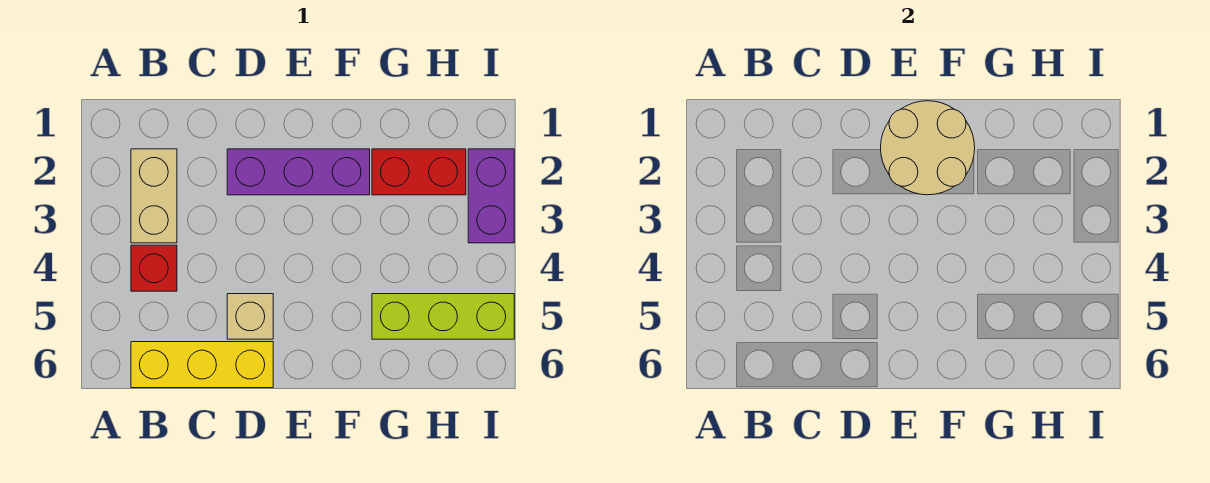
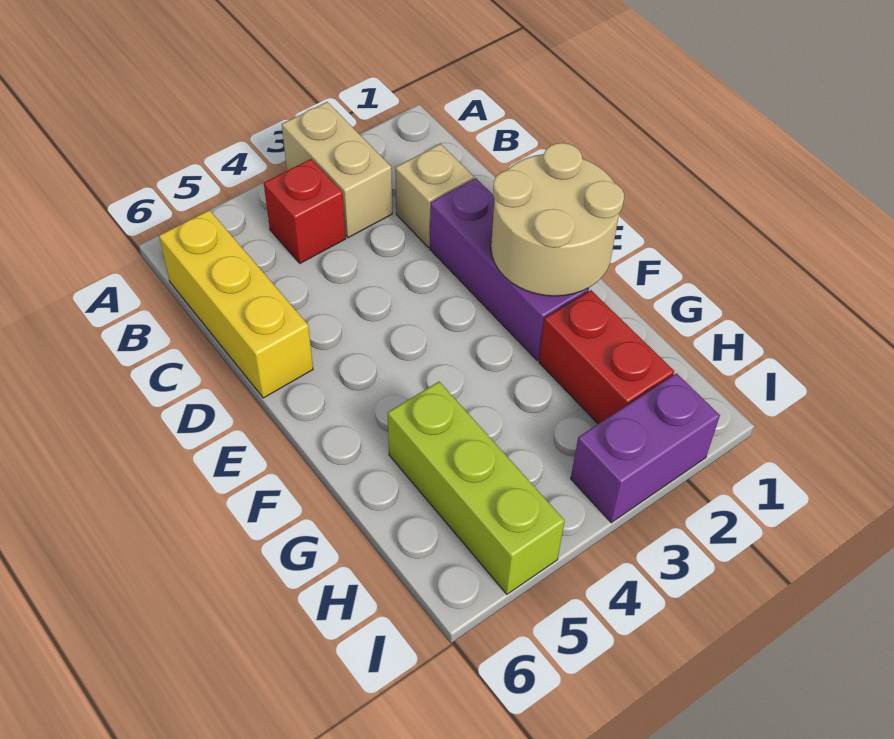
tan 1x2 brick [131,149,177,243] -> tan 1x2 brick turned to [282,102,392,238]
tan 1x1 brick [227,294,273,339] -> tan 1x1 brick moved to [395,144,474,247]

